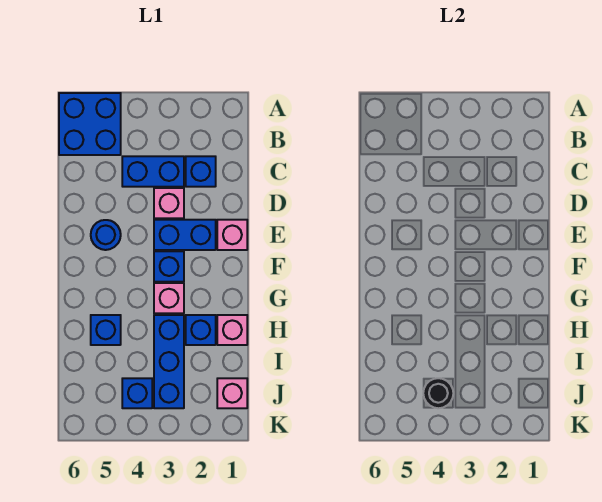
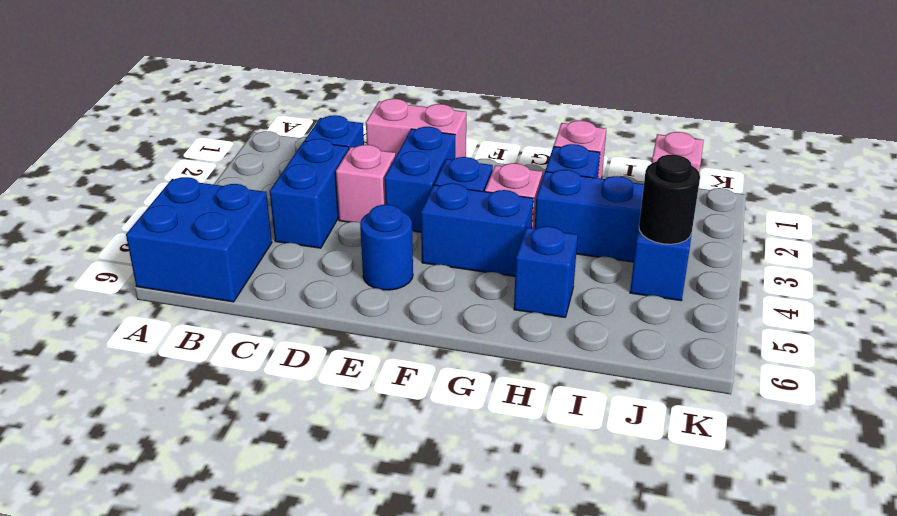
pink 1x1 brick [217,220,247,250] -> pink 1x2 brick [366,99,466,158]
none -> blue 1x2 brick [421,183,533,276]

